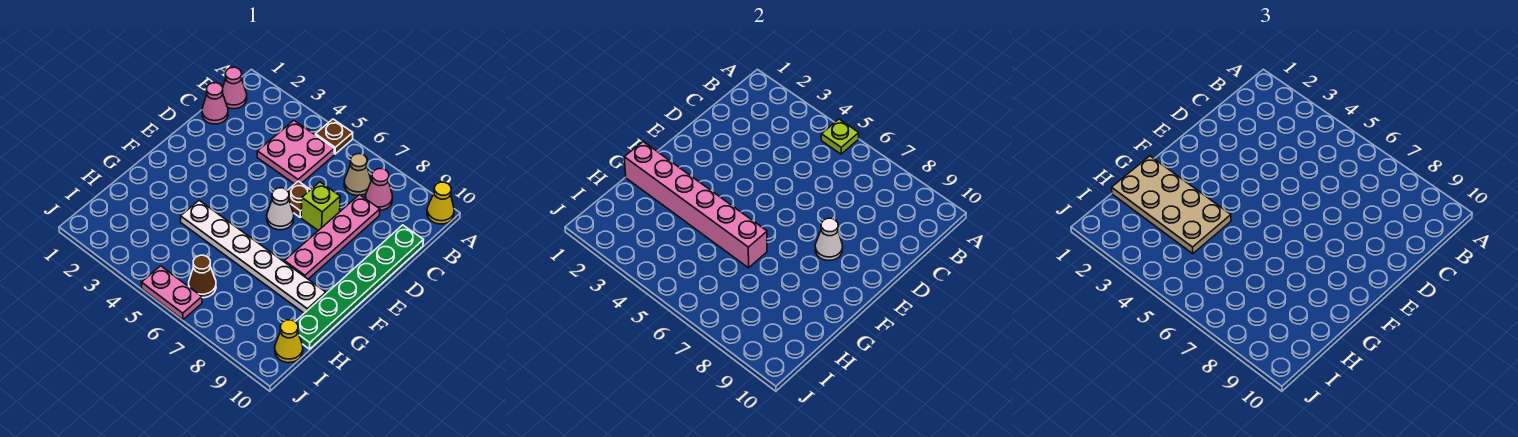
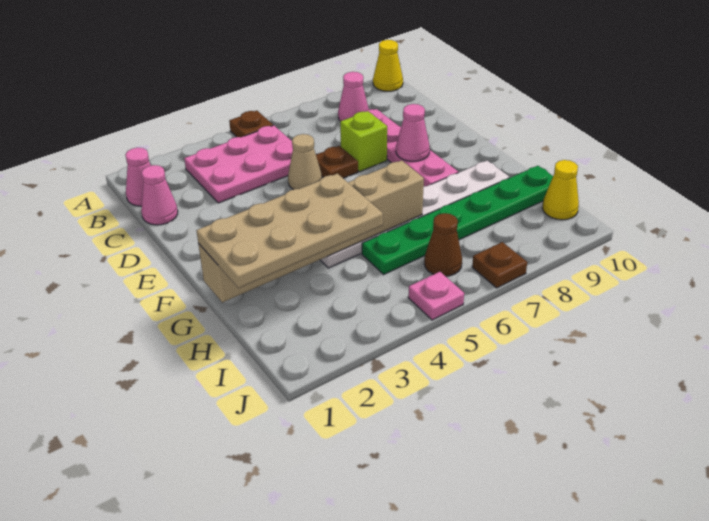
lime 1x1 plate [821,119,859,154] -> none
pink 2x2 plate [257,121,334,184] -> pink 2x3 plate [184,125,293,203]
tan 1x1 cone [344,154,371,195] -> tan 1x1 cone moved to [288,134,322,190]
green 1x6 plate [295,225,423,349] -> green 1x6 plate turned to [362,166,553,274]
white 1x1 cone [267,188,294,230] -> none
white 1x1 cone [815,218,843,261] -> pink 1x1 cone [396,104,430,161]
pink 1x6 brick [624,142,767,268] -> tan 1x6 brick [198,160,424,302]
pink 1x2 plate [142,266,202,320] -> pink 1x1 plate [408,272,464,320]
none -> brown 1x1 plate [472,242,527,288]

